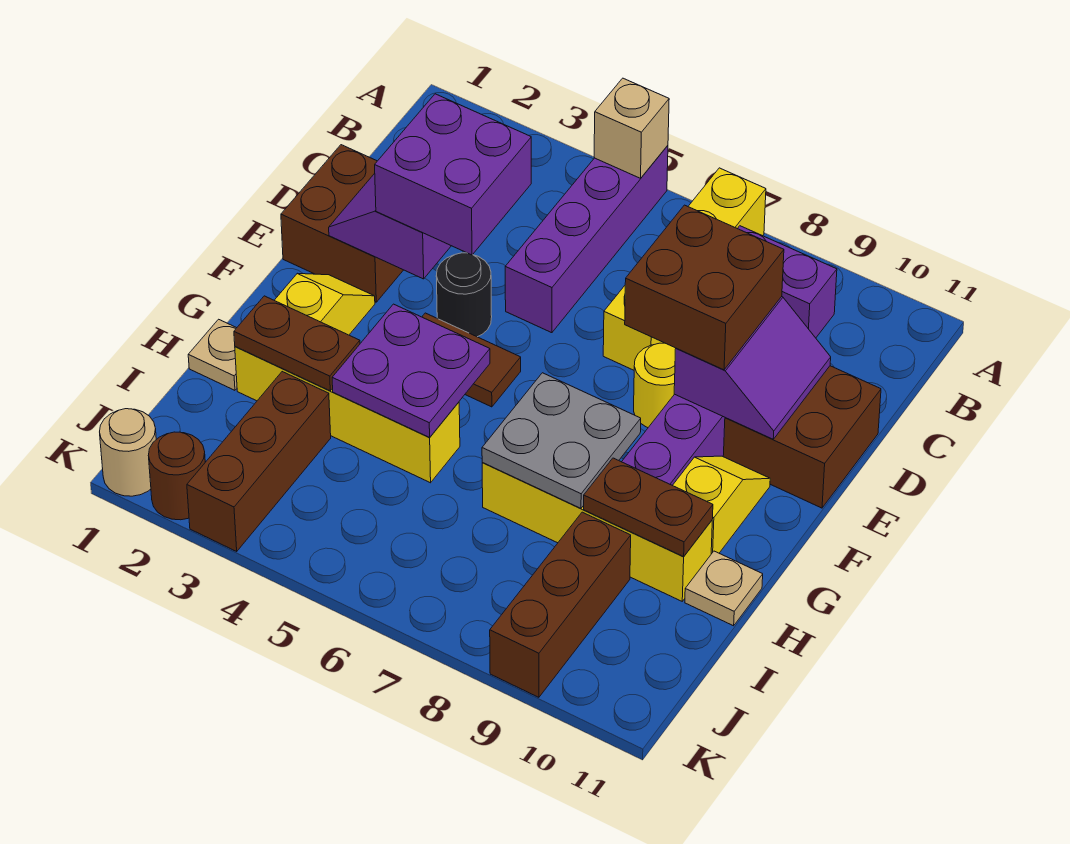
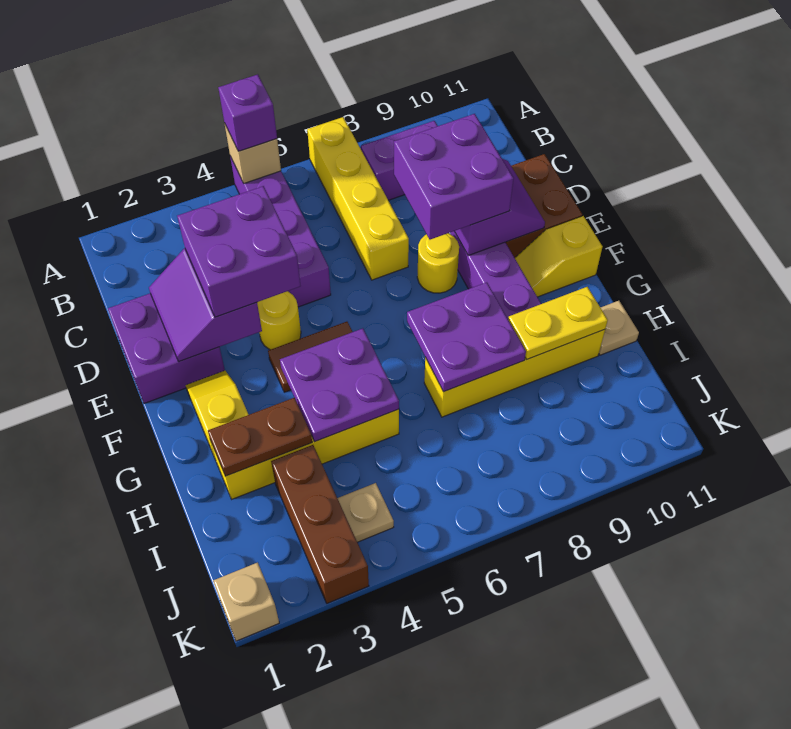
none -> purple 1x1 brick [218,74,277,151]
brown 2x2 brick [281,145,403,302] -> purple 2x2 brick [108,293,225,404]
brown 2x2 brick [625,205,784,370] -> purple 2x2 brick [394,114,514,240]
black 1x1 round brick [436,253,492,337] -> yellow 1x1 round brick [257,291,301,350]
yellow 1x2 slope [673,456,770,554] -> yellow 1x2 slope turned to [515,216,602,297]
grey 2x2 plate [482,373,641,509] -> purple 2x2 plate [407,282,526,392]
tan 1x1 plate [188,319,237,390] -> tan 1x1 plate moved to [337,483,394,542]
brown 1x2 plate [584,458,713,557] -> yellow 1x2 plate [508,287,608,359]
brown 1x3 brick [490,512,631,697] -> none
tan 1x1 round brick [100,409,156,496] -> tan 1x1 brick [213,562,279,641]
brown 1x1 round brick [148,432,205,520] -> none

